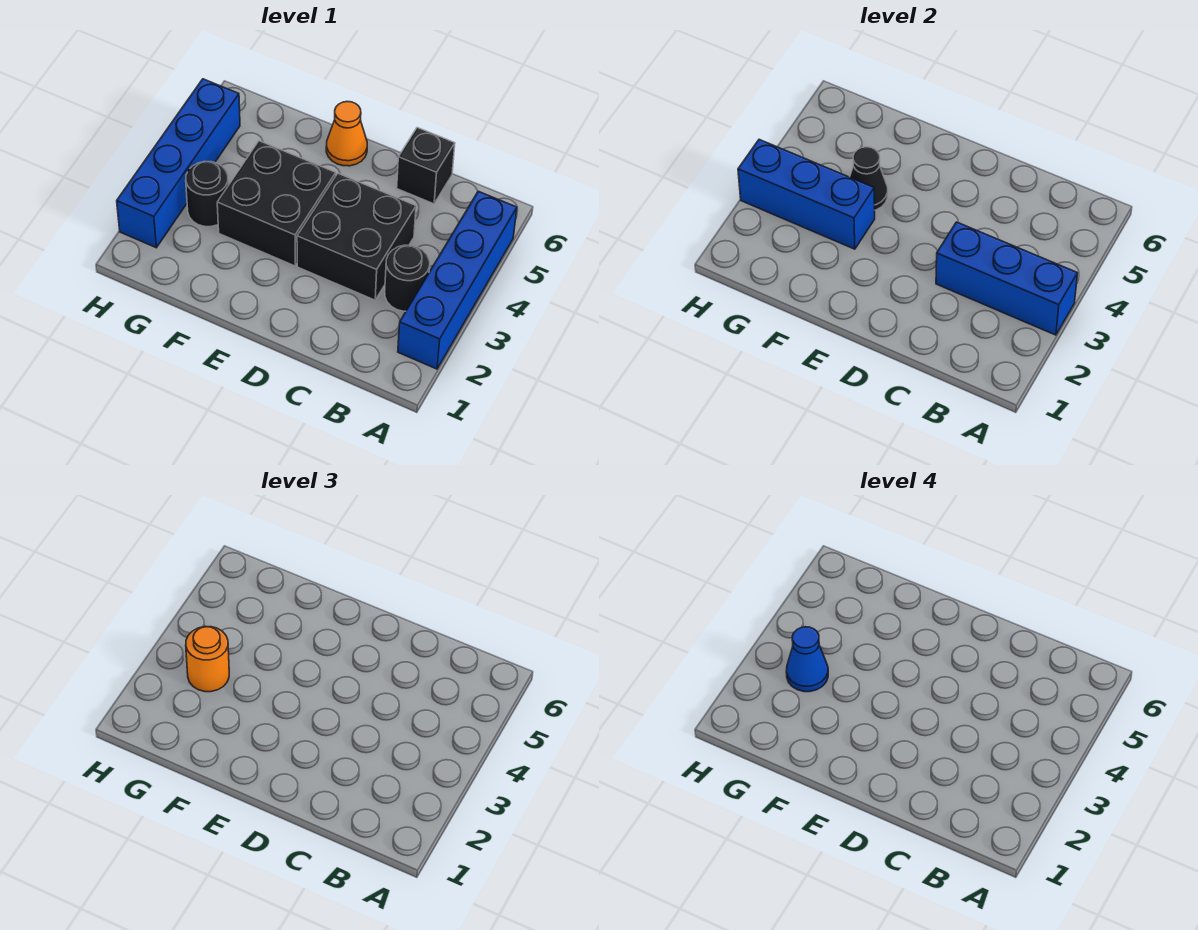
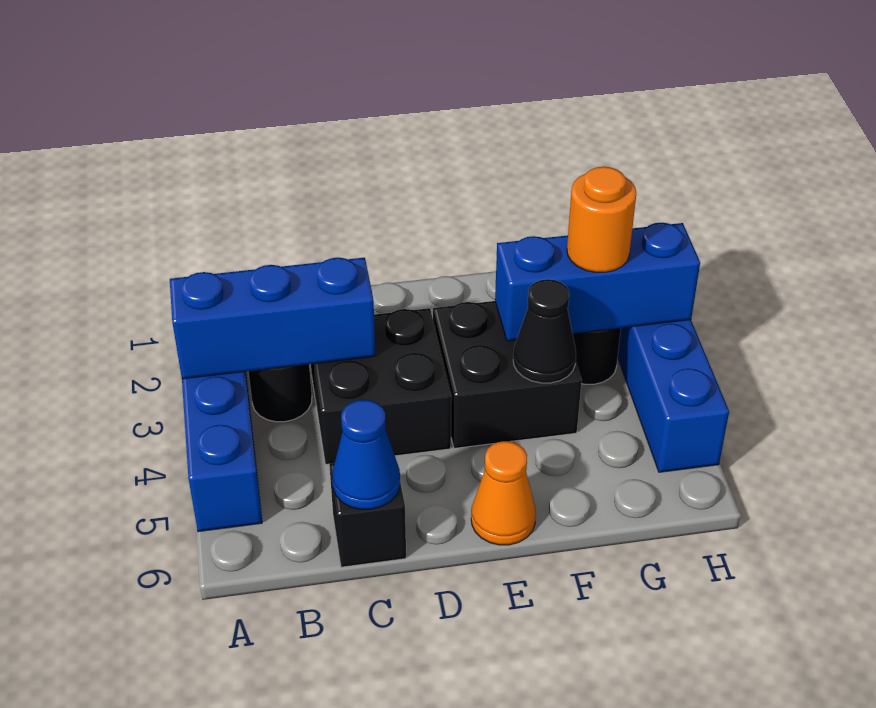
blue 1x1 cone [786,627,828,692] -> blue 1x1 cone moved to [332,400,400,510]

